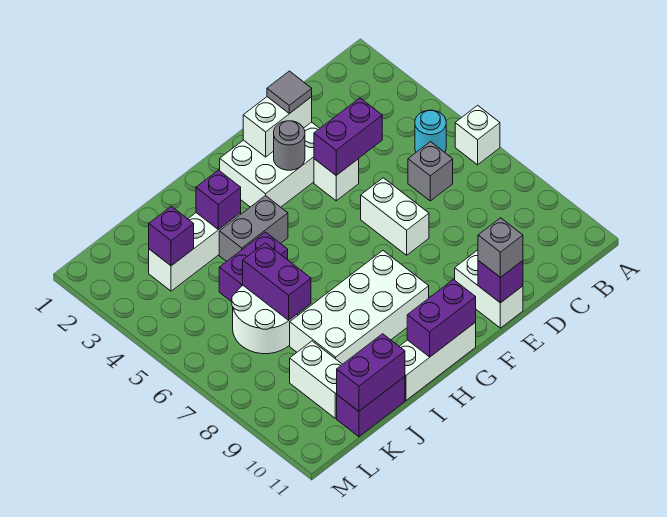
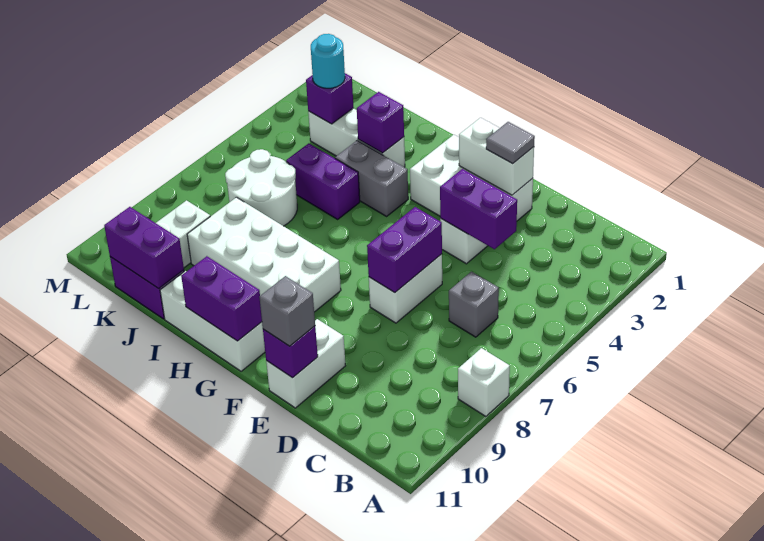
white 1x1 brick [455,105,500,165] -> white 1x1 brick moved to [458,348,510,416]
cyan 1x1 round brick [415,110,446,152] -> cyan 1x1 round brick moved to [311,34,345,88]
grey 1x1 round brick [274,121,305,170] -> none
purple 1x2 brick [243,243,311,320] -> purple 1x2 brick moved to [367,207,442,293]

